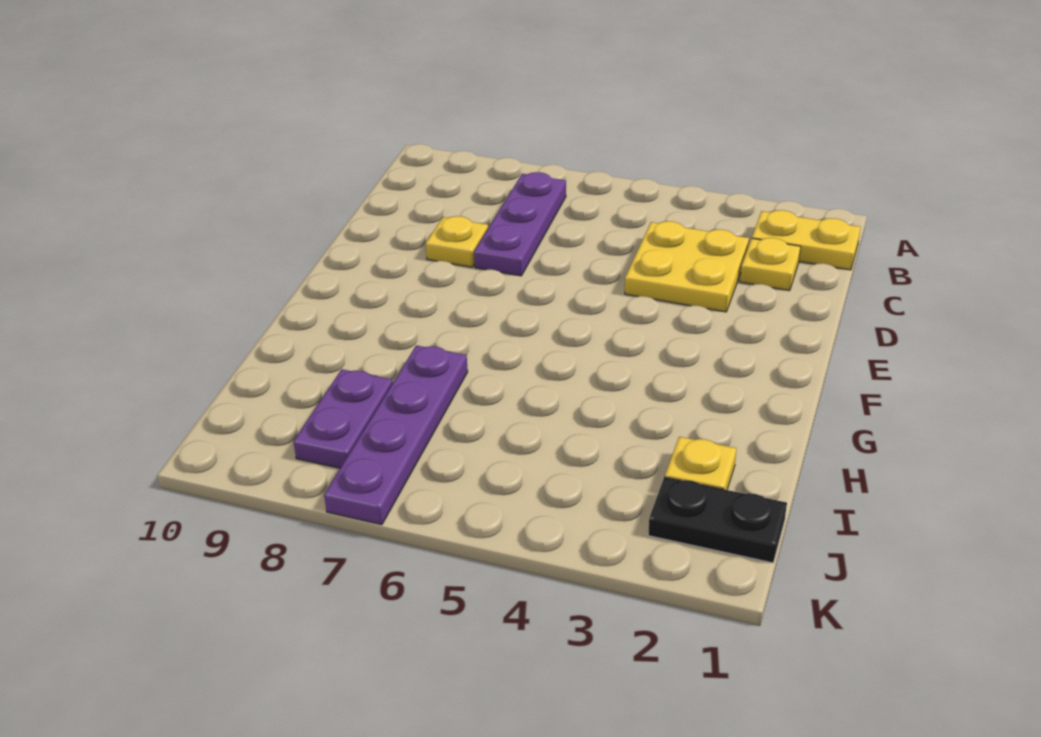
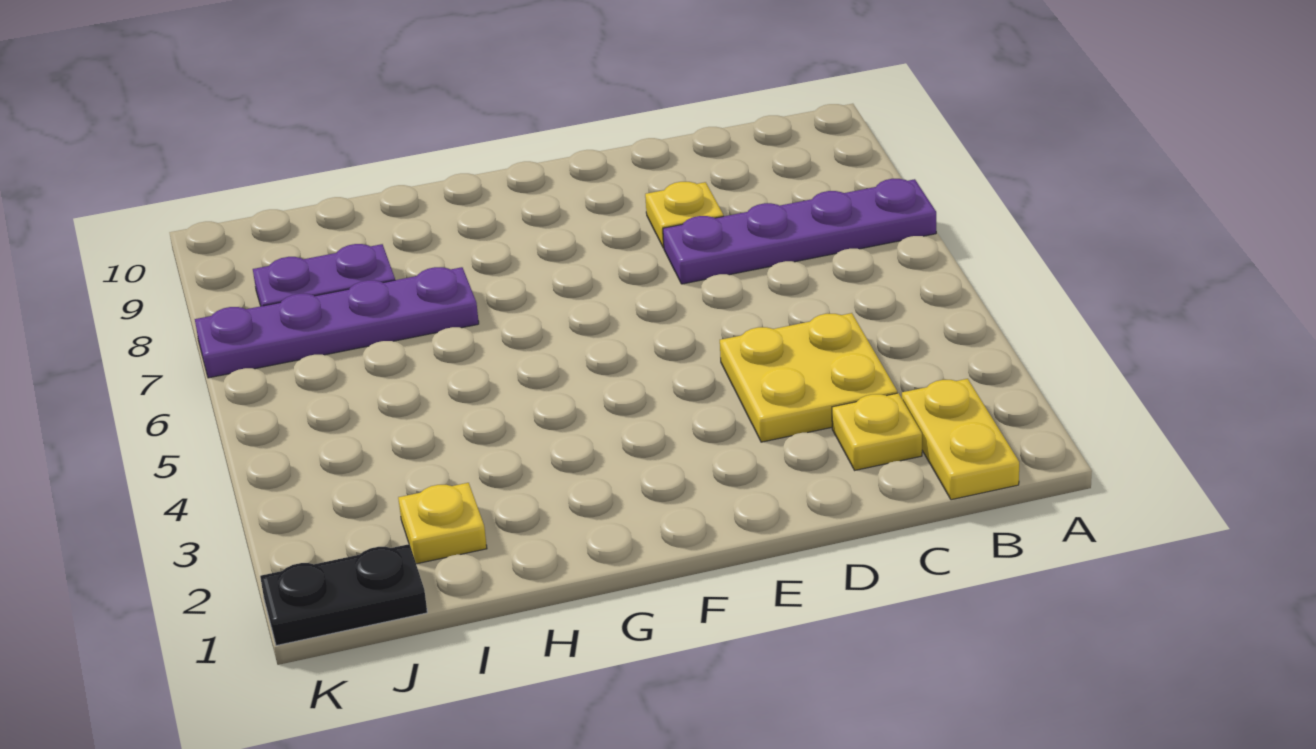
purple 1x3 plate [474,172,566,276] -> purple 1x4 plate [663,178,936,284]
black 1x2 plate [648,477,787,563] -> black 1x2 plate turned to [260,544,427,646]

